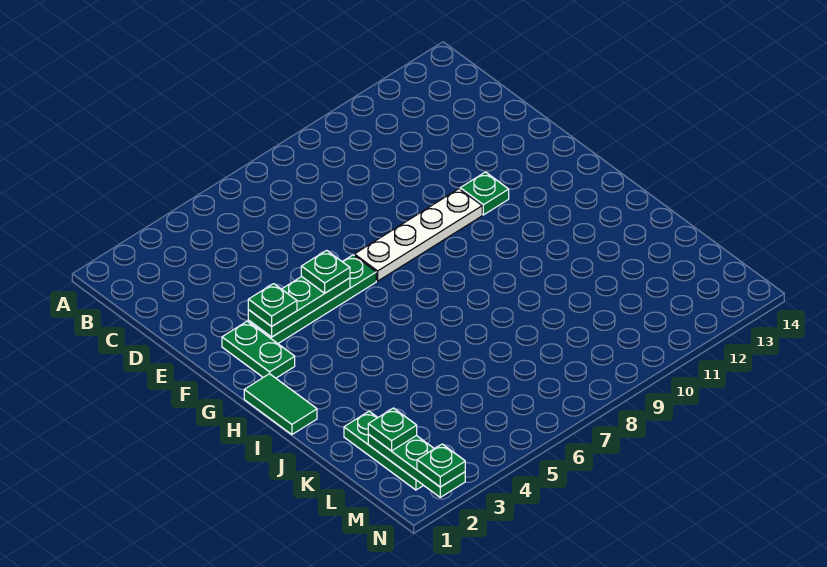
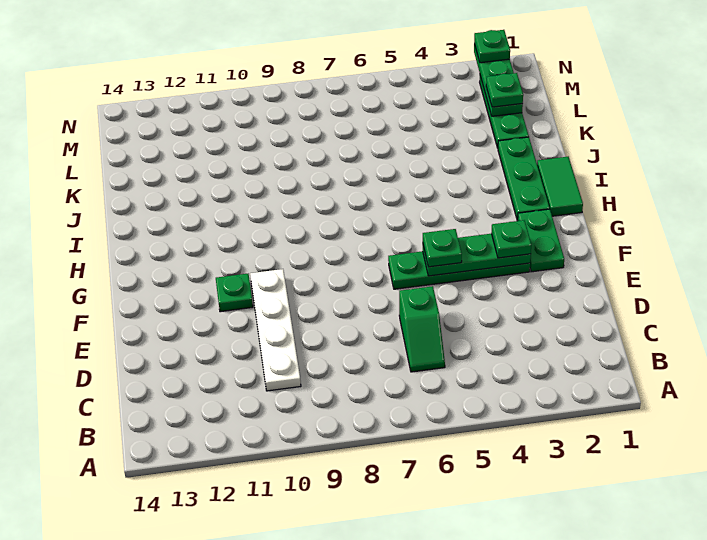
none -> green 1x2 slope [399,286,445,372]
white 1x4 plate [354,189,482,281] -> white 1x4 plate turned to [250,269,301,391]
none -> green 1x3 plate [498,137,550,220]

